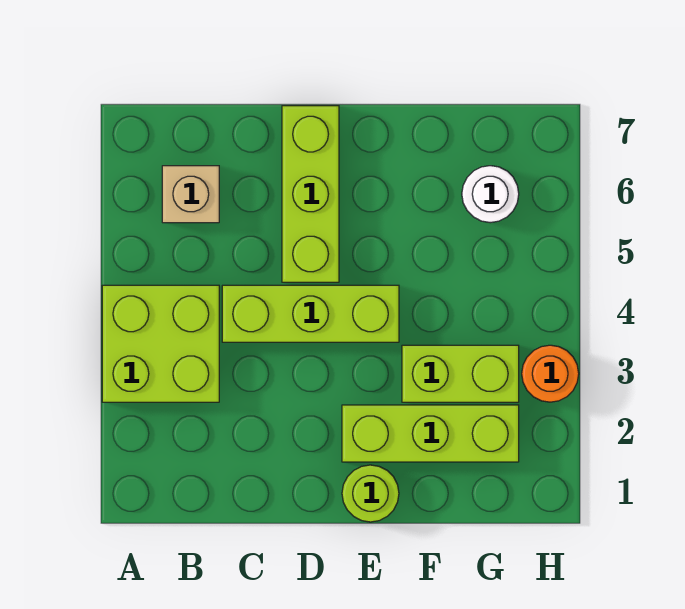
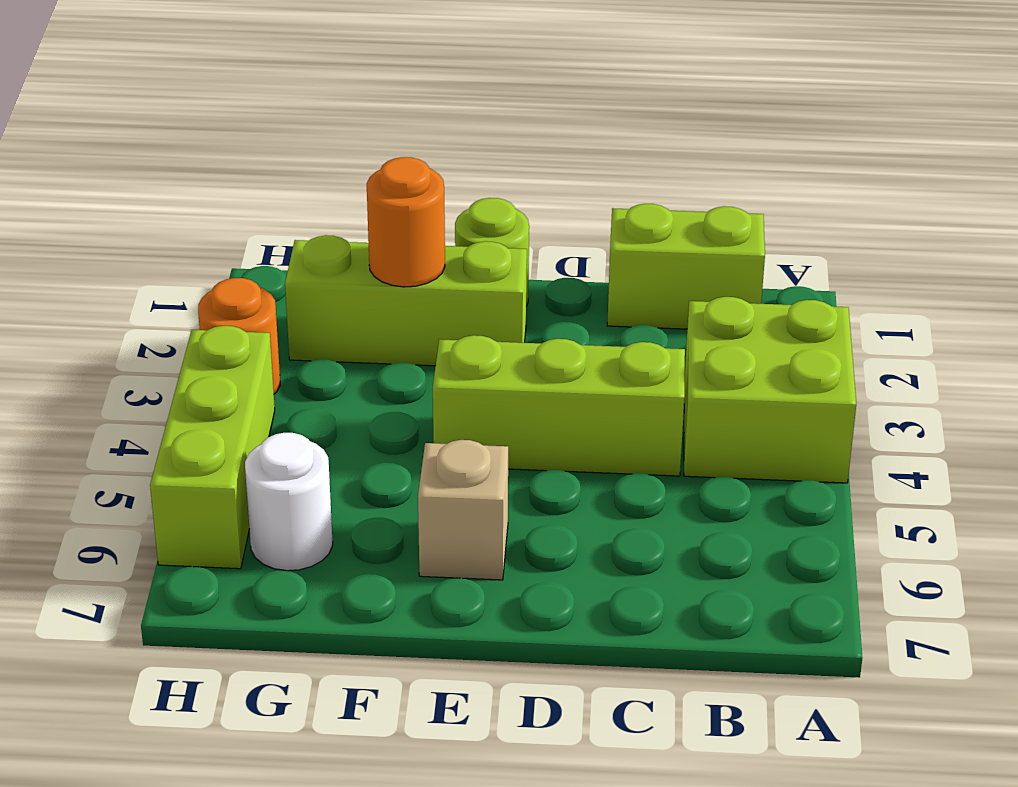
tan 1x1 brick [162,166,219,223] -> tan 1x1 brick moved to [418,440,508,580]
lime 1x3 brick [282,106,339,282] -> lime 1x3 brick moved to [150,326,275,569]
none -> orange 1x1 round brick [367,157,445,287]
lime 1x2 brick [402,345,519,402] -> lime 1x2 brick moved to [607,204,765,329]

